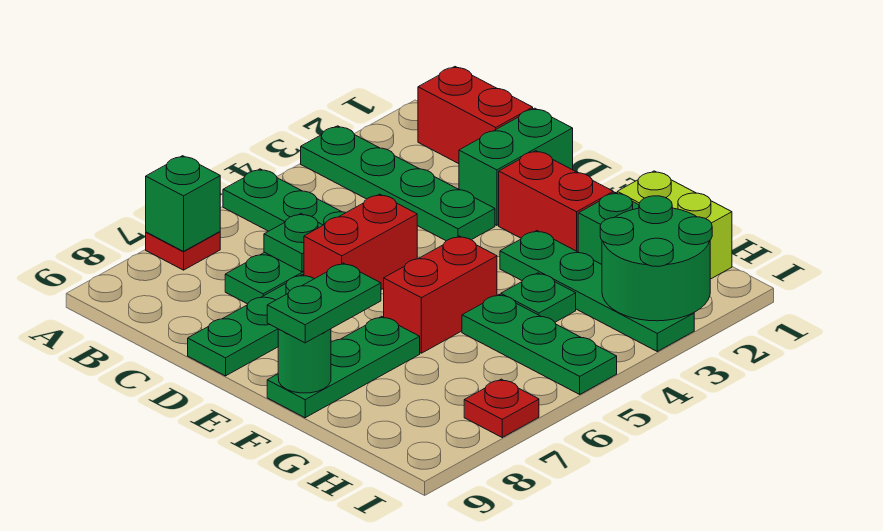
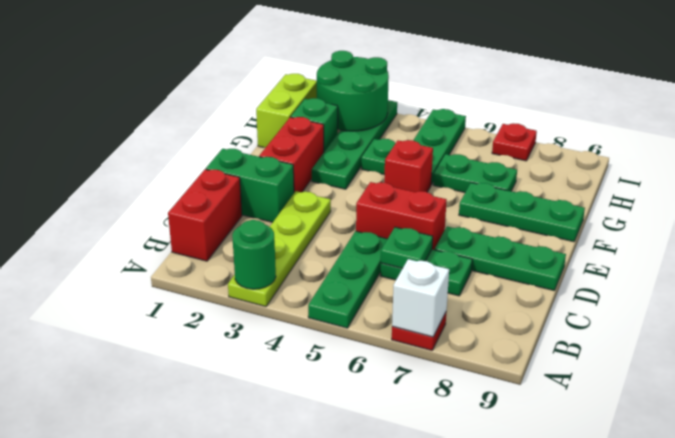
green 1x4 plate [301,126,495,241] -> lime 1x4 plate [228,191,331,307]
green 1x1 brick [146,156,220,251] -> white 1x1 brick [392,259,449,337]
red 1x2 brick [384,236,497,353] -> red 1x1 brick [384,140,433,192]
green 1x2 plate [267,263,381,343] -> green 1x2 plate moved to [433,154,517,192]
green 1x1 round brick [278,329,331,393] -> green 1x1 round brick moved to [232,220,276,289]

